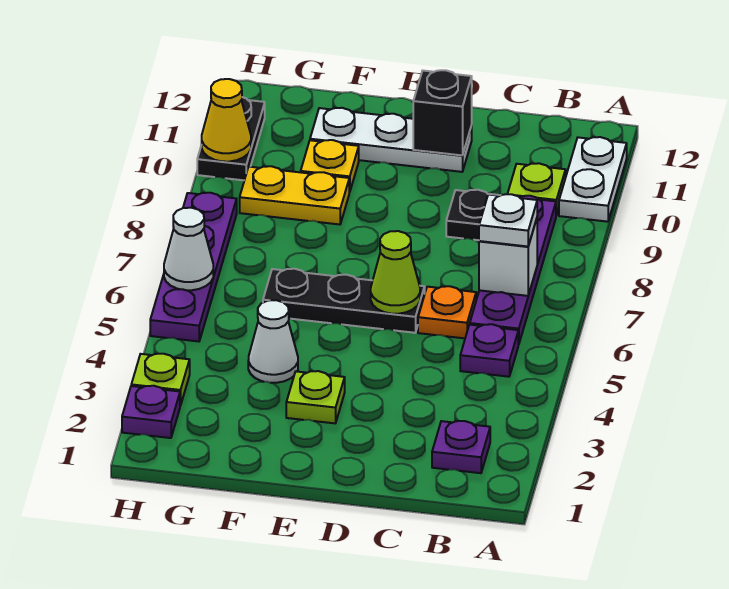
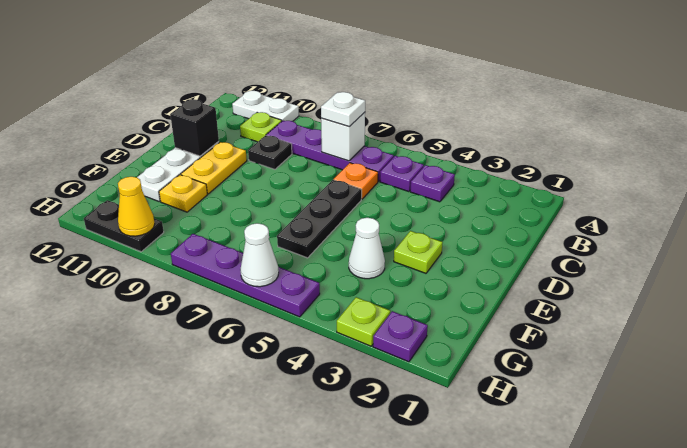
purple 1x1 plate [432,421,490,473] -> purple 1x1 plate moved to [410,165,455,202]
lime 1x1 cone [371,231,420,314] -> none
yellow 1x2 plate [240,166,349,224] -> yellow 1x2 plate moved to [181,142,247,194]

